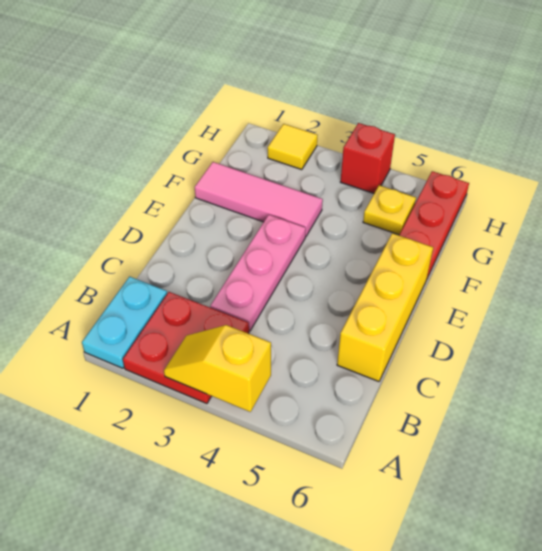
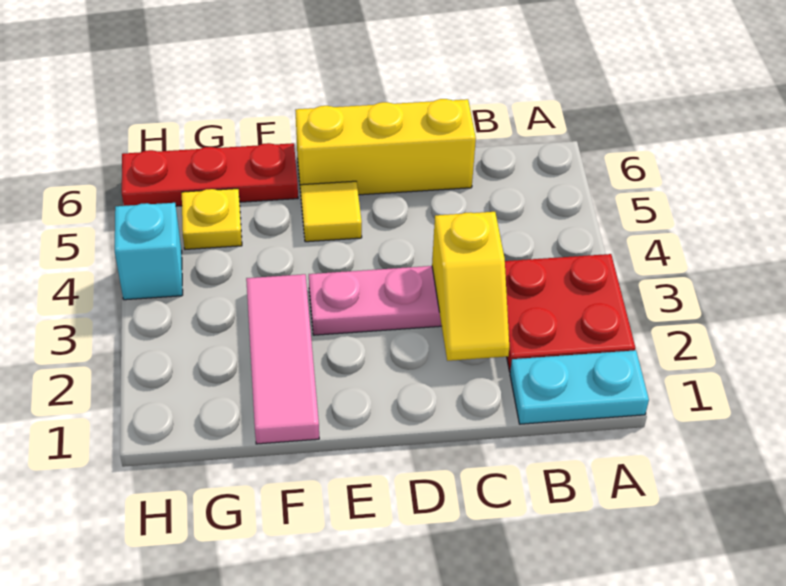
yellow 1x2 slope [164,325,271,412] -> yellow 1x2 slope moved to [432,212,509,361]
yellow 1x1 tile [268,124,318,170] -> yellow 1x1 tile moved to [301,181,362,242]
red 1x1 brick [341,123,395,193] -> cyan 1x1 brick [115,203,183,300]

